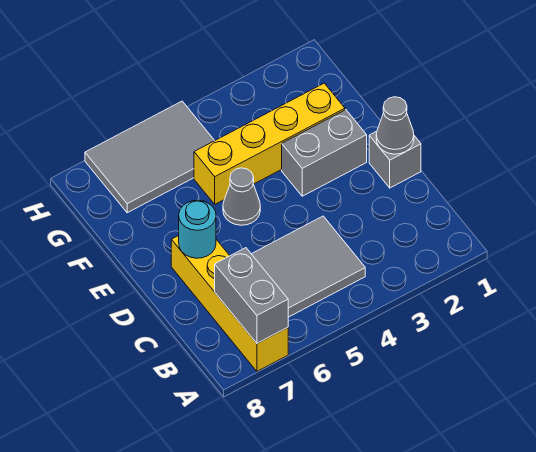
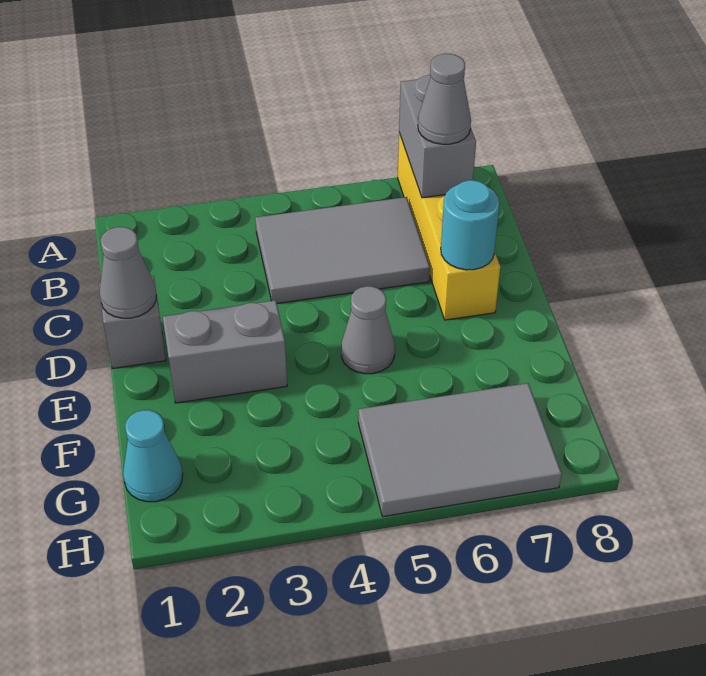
none -> grey 1x1 cone [418,54,471,144]
yellow 1x4 brick [194,83,345,204] -> none
none -> cyan 1x1 cone [123,410,183,502]

